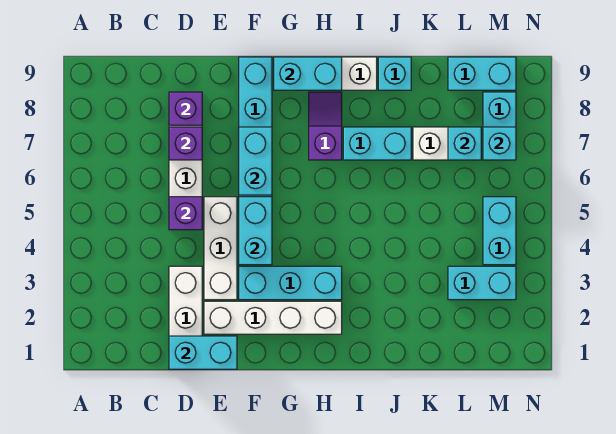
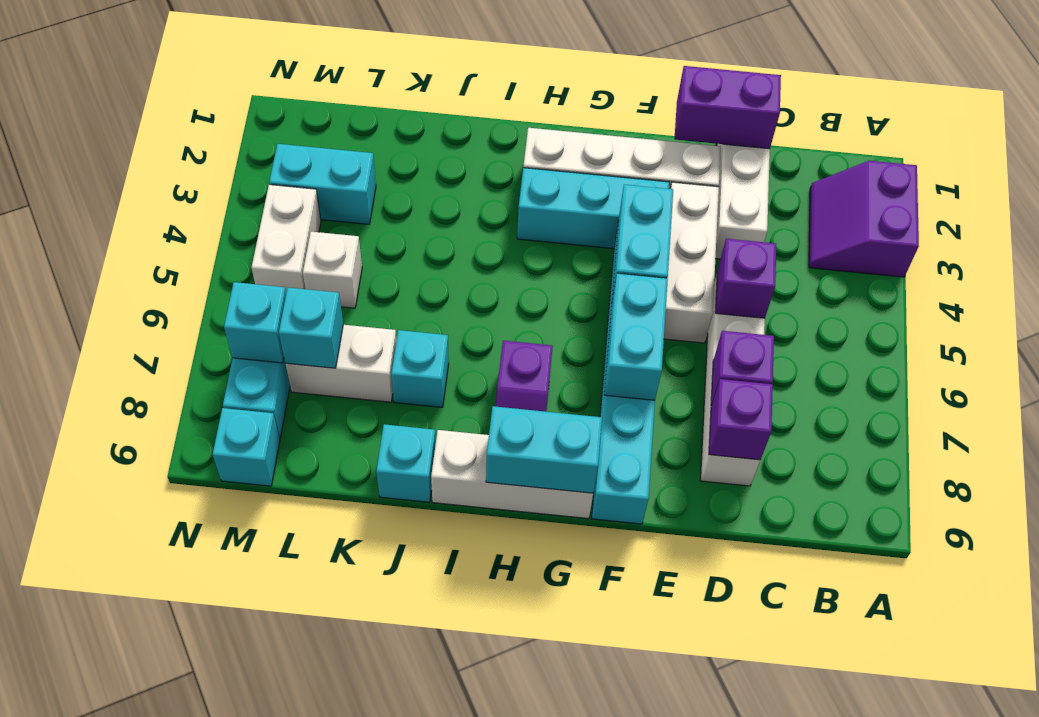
none -> purple 2x2 slope [809,161,919,277]
cyan 1x2 brick [169,336,237,369] -> purple 1x2 brick [675,66,781,149]
cyan 1x2 brick [343,127,411,160] -> cyan 1x1 brick [391,330,449,407]
none -> white 1x1 brick [303,232,362,308]
cyan 1x2 brick [448,57,516,90] -> cyan 1x1 brick [213,408,280,486]
cyan 1x2 brick [483,197,516,265] -> white 1x2 brick [252,185,321,292]

